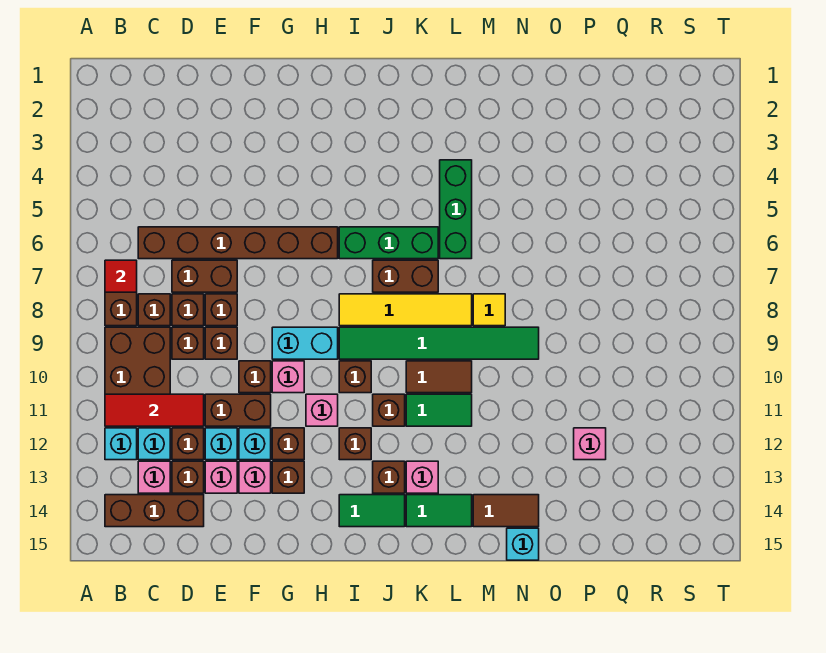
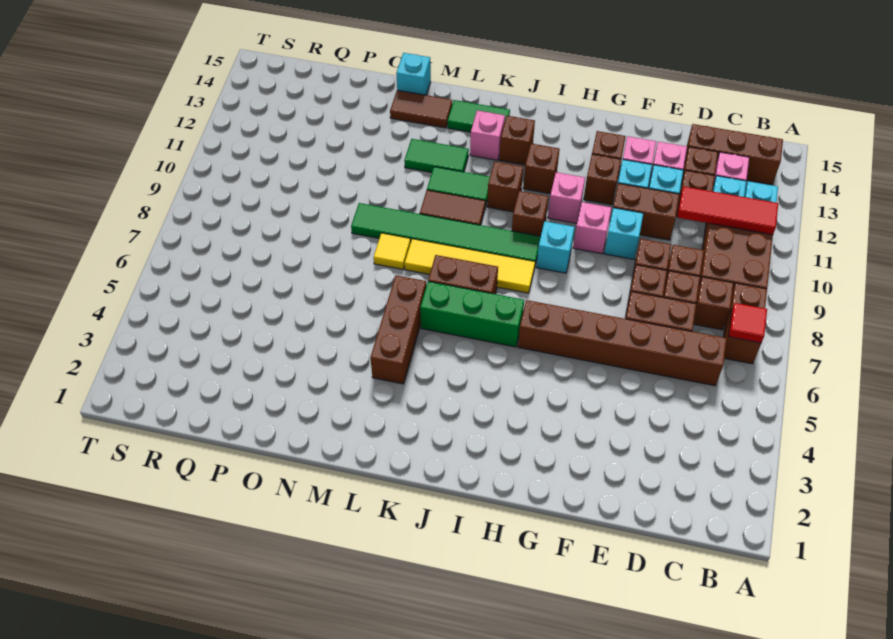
brown 1x1 brick [239,361,271,393] -> cyan 1x1 brick [604,208,643,259]
cyan 1x2 brick [272,327,338,359] -> cyan 1x1 brick [536,221,574,273]
green 1x2 tile [339,495,405,527] -> green 1x2 tile moved to [404,139,469,173]
green 1x3 brick [440,160,472,259] -> brown 1x3 brick [370,275,426,384]
pink 1x1 brick [574,428,606,460] -> none

